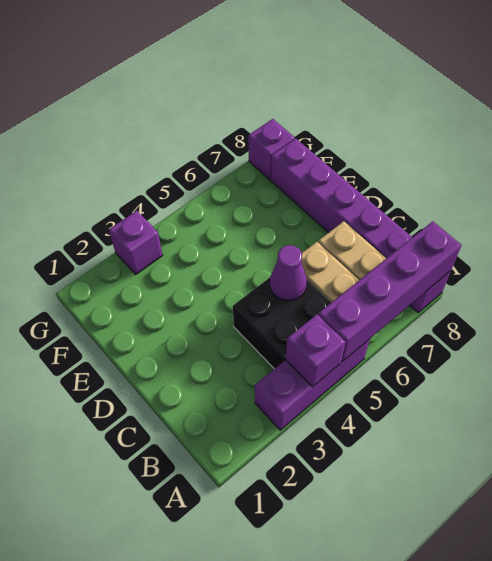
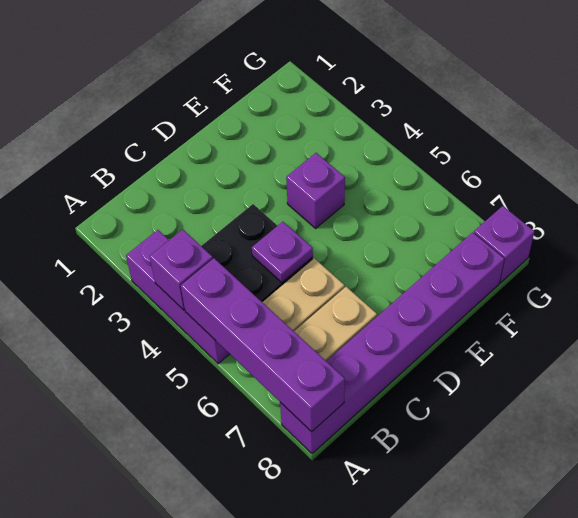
purple 1x1 cone [270,245,307,301] -> purple 1x1 plate [252,222,313,282]
purple 1x1 brick [109,211,163,274] -> purple 1x1 brick moved to [286,153,345,228]

